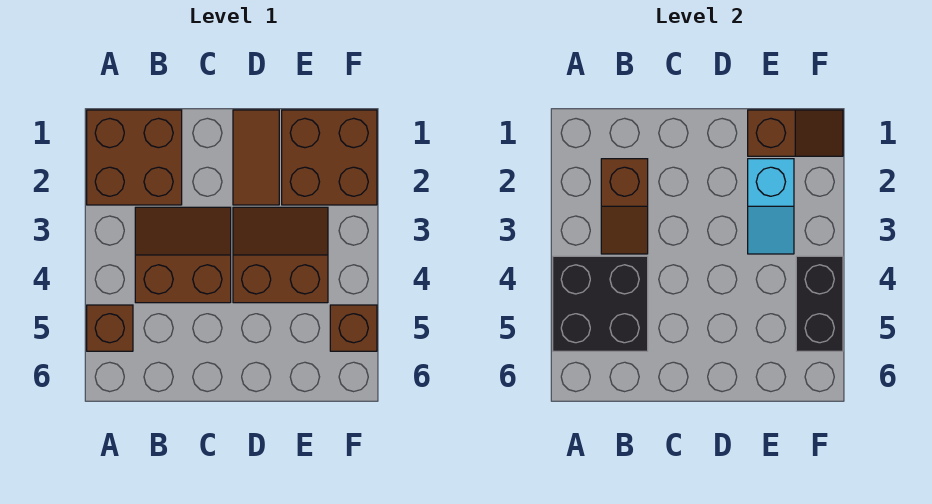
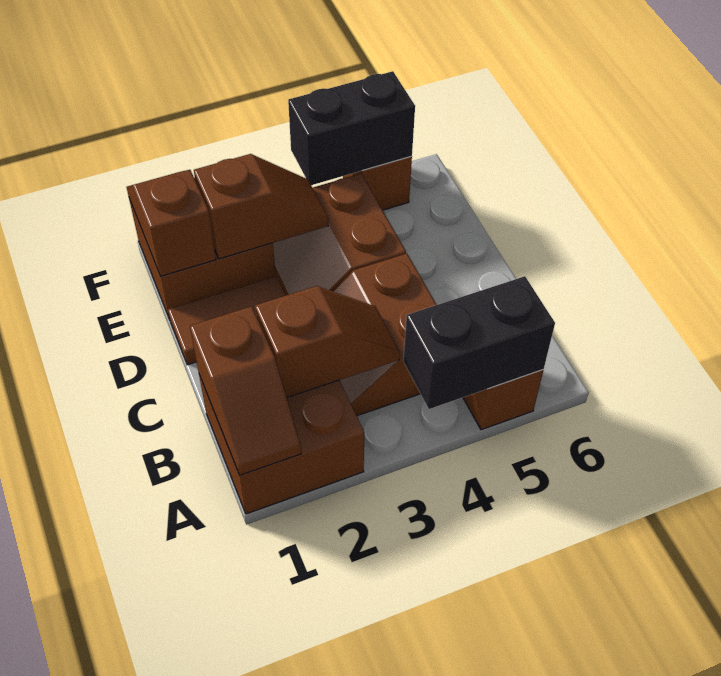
none -> brown 1x2 slope [190,306,301,475]
black 2x2 brick [553,256,648,351] -> black 1x2 brick [403,276,555,409]
cyan 1x2 slope [748,159,794,254] -> brown 1x2 slope [194,154,328,259]

